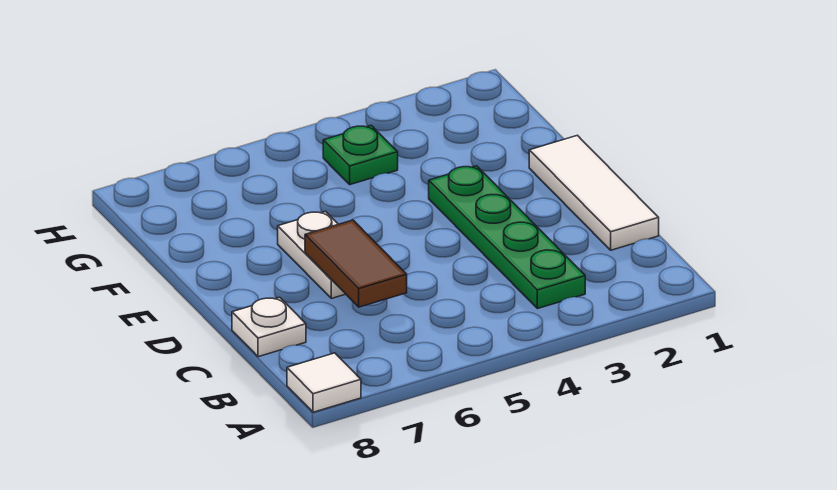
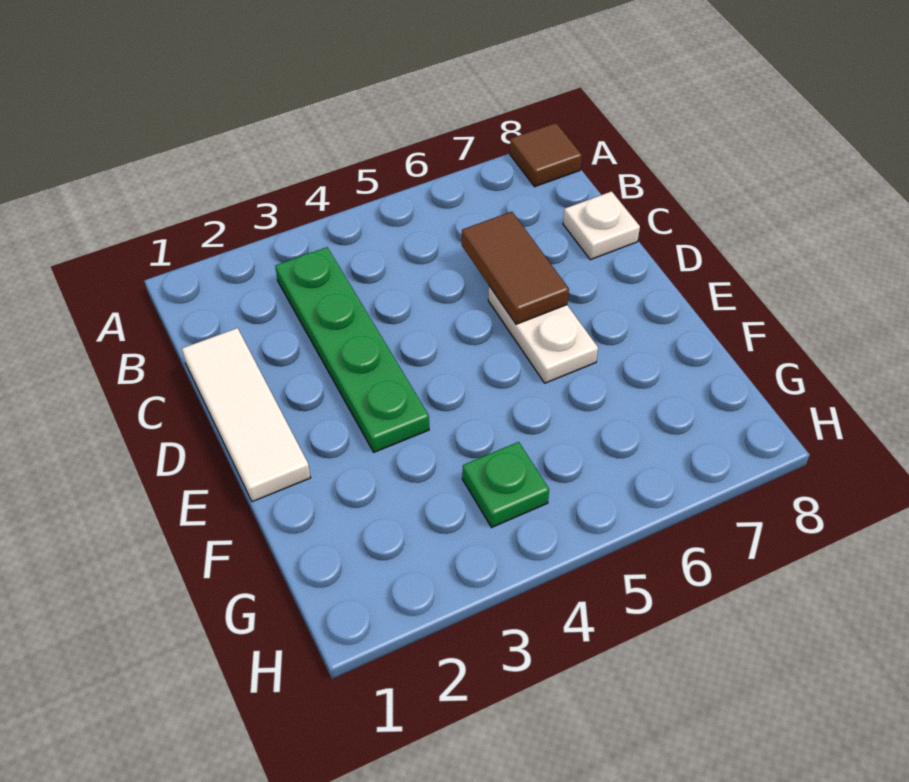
white 1x1 tile [287,353,361,412] -> brown 1x1 tile [510,123,582,187]

